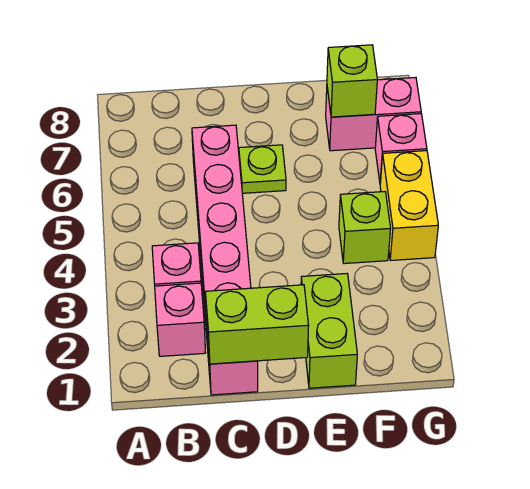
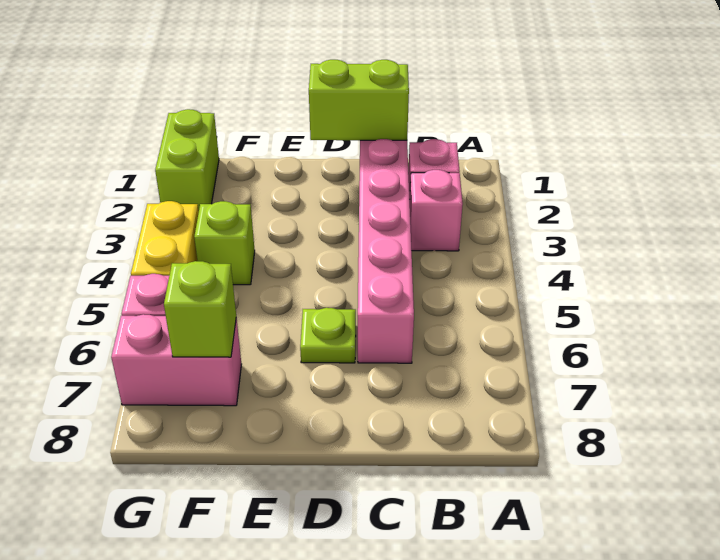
lime 1x2 brick [301,274,357,388] -> lime 1x2 brick moved to [155,109,219,211]

